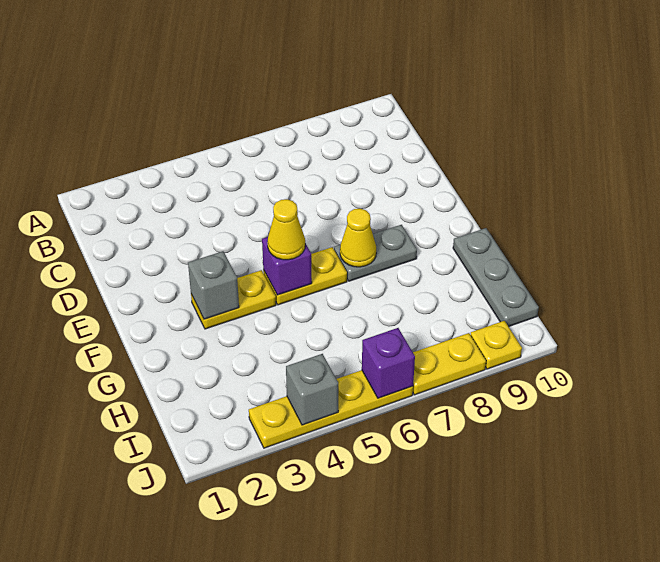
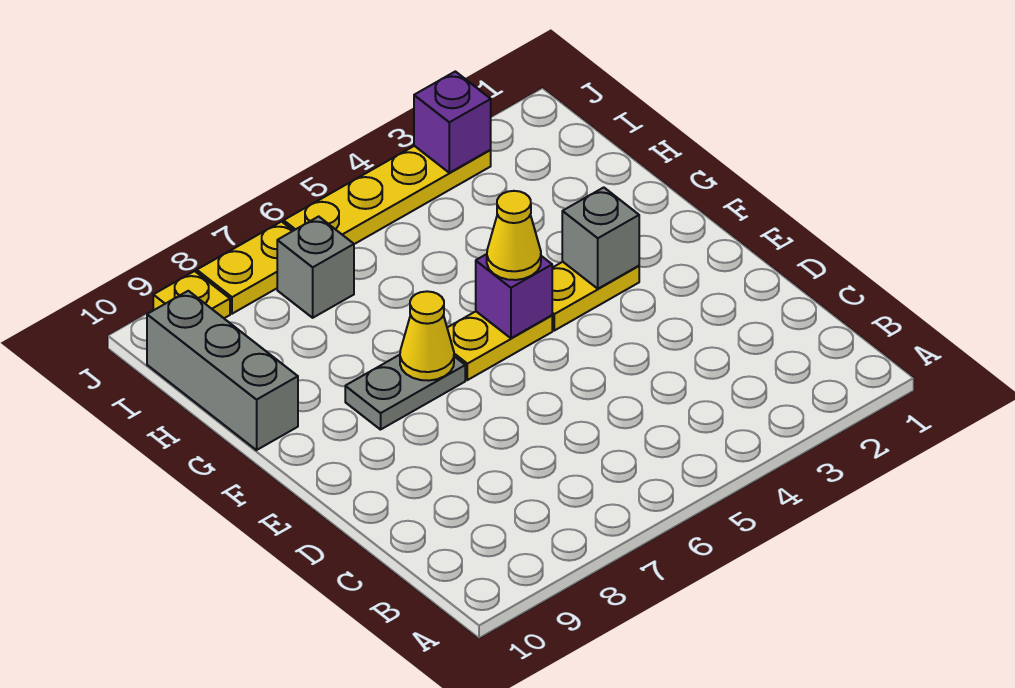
grey 1x3 plate [453,228,539,327] -> grey 1x3 brick [147,291,298,450]
grey 1x1 brick [286,354,338,425] -> grey 1x1 brick moved to [277,216,354,318]
purple 1x1 brick [362,328,415,398] -> purple 1x1 brick moved to [414,71,491,173]

